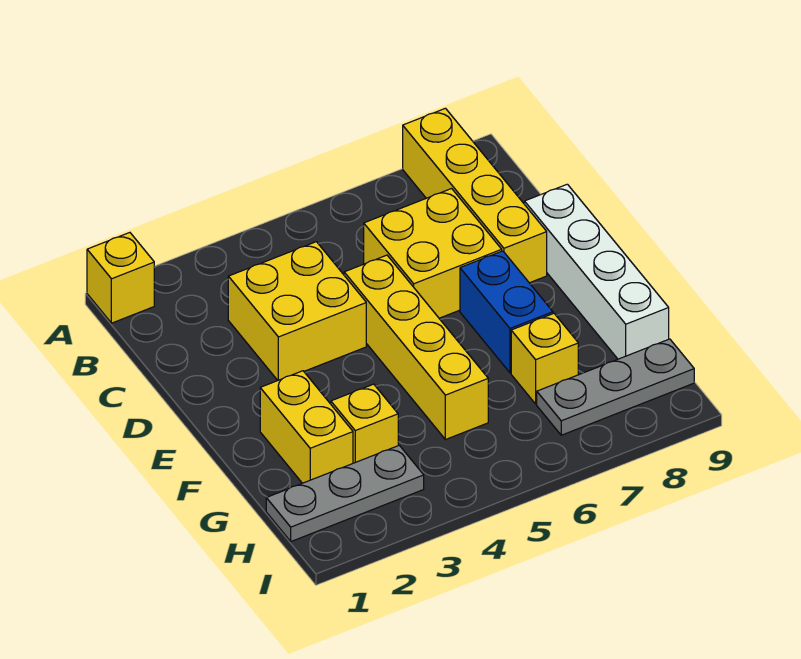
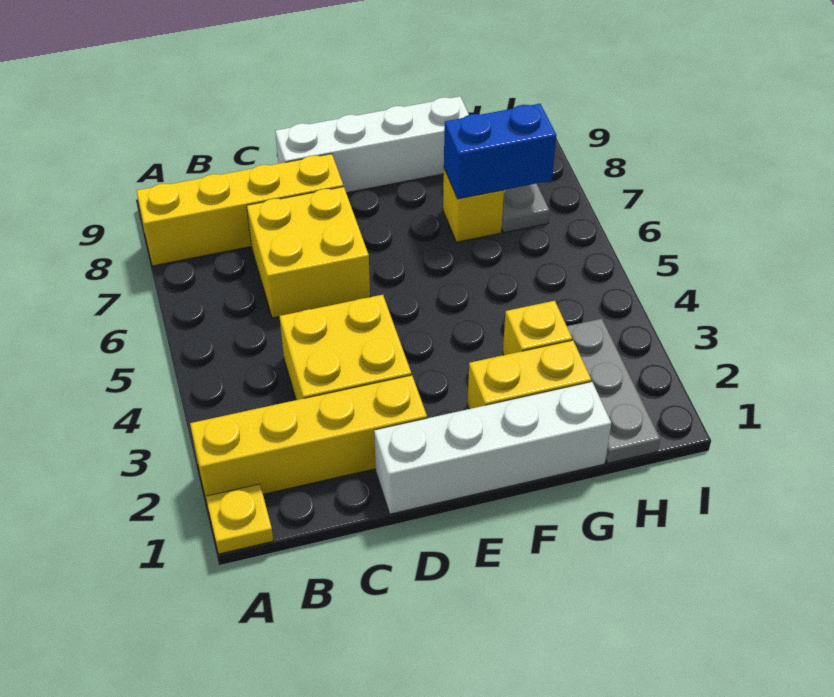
yellow 1x1 brick [87,233,154,323] -> yellow 1x1 plate [206,484,273,554]
none -> white 1x4 brick [374,382,611,514]
yellow 1x4 brick [344,255,488,440] -> yellow 1x4 brick moved to [190,375,427,498]
blue 1x2 brick [460,251,553,373] -> blue 1x2 brick moved to [444,104,556,199]

